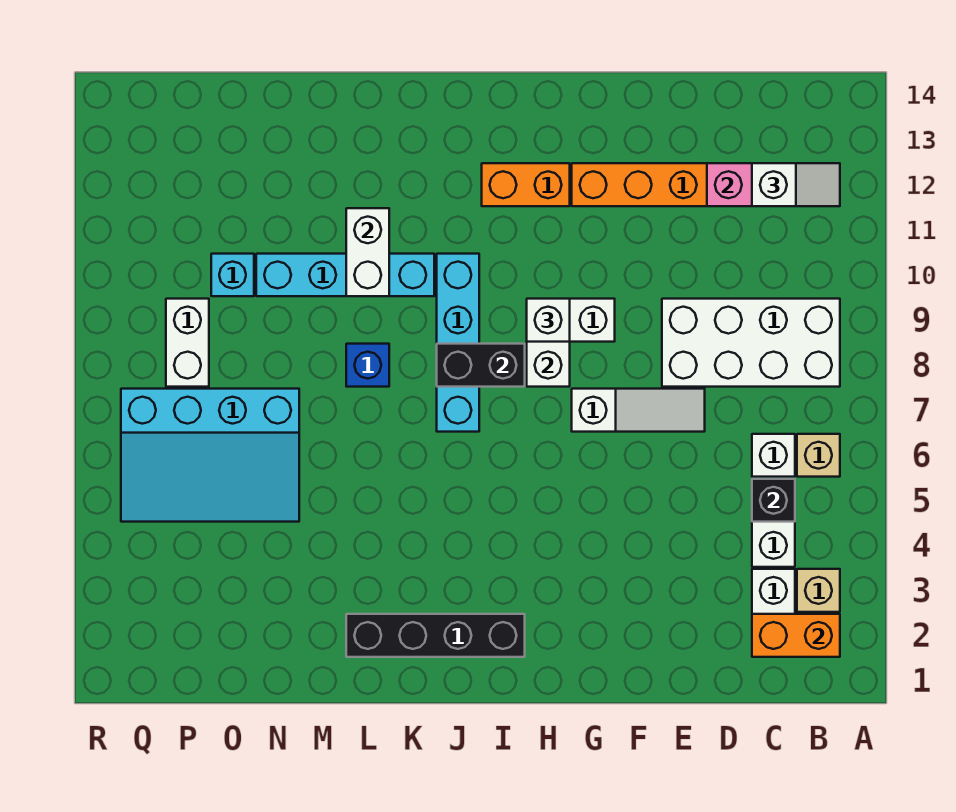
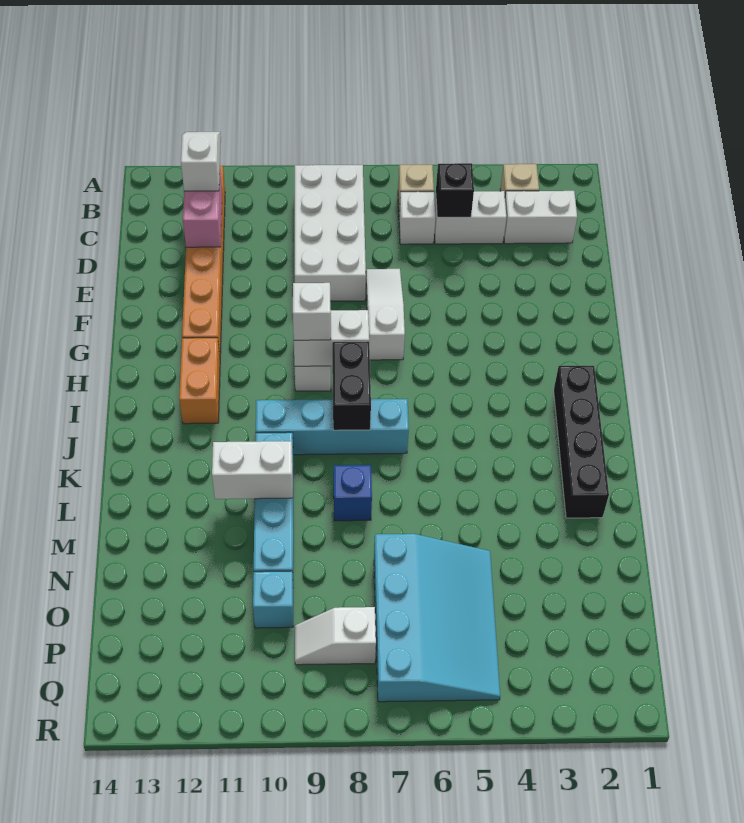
orange 1x2 brick [752,614,840,657] -> none
white 1x2 brick [166,299,209,387] -> white 1x2 slope [295,607,376,665]

